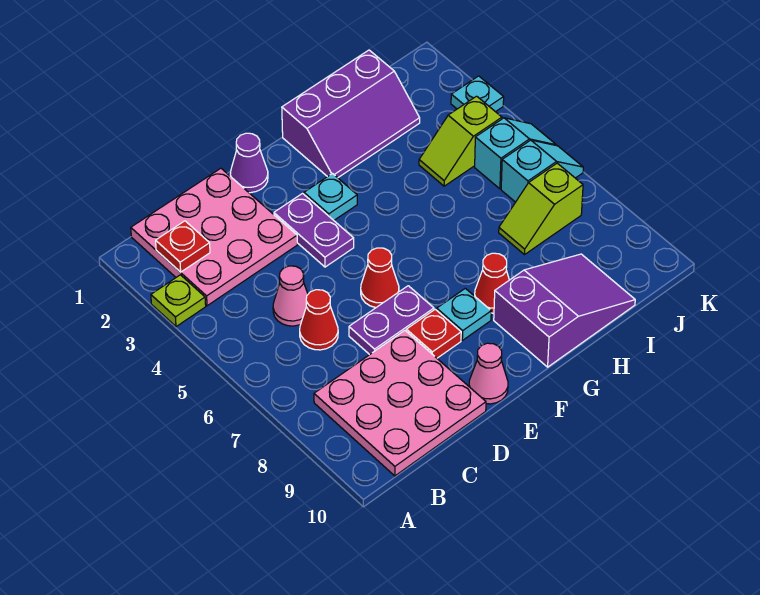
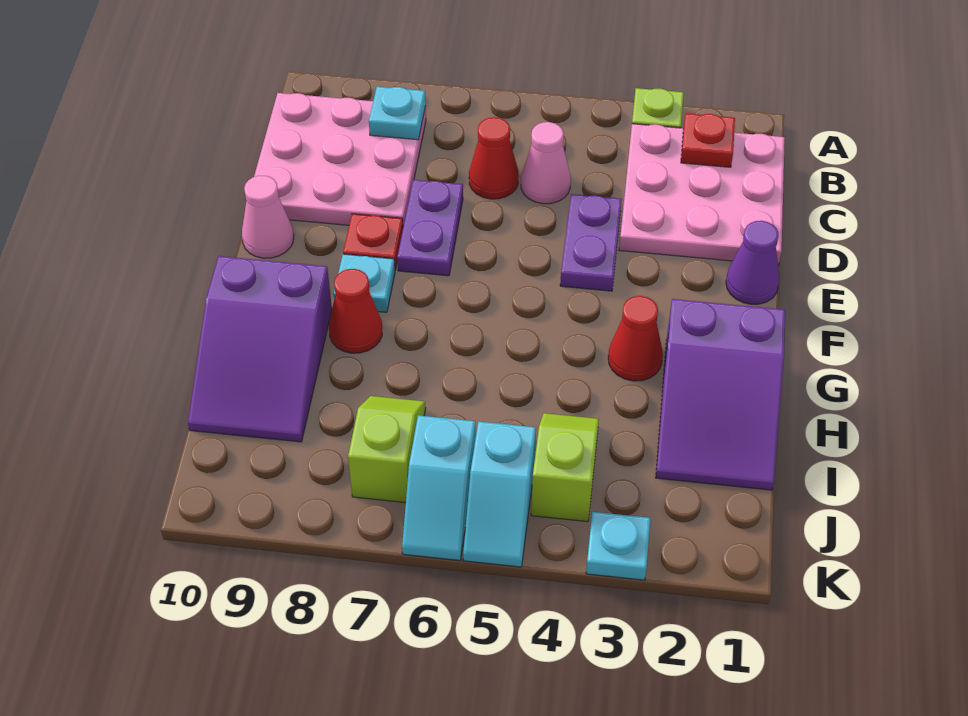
purple 1x2 plate [274,194,354,267] -> purple 1x2 plate turned to [560,194,622,291]
red 1x1 cone [361,248,399,308] -> red 1x1 cone moved to [608,296,663,381]
cyan 1x1 plate [304,174,357,220] -> cyan 1x1 plate moved to [369,87,426,140]
purple 2x3 slope [282,50,420,178] -> purple 2x3 slope turned to [656,299,785,490]

